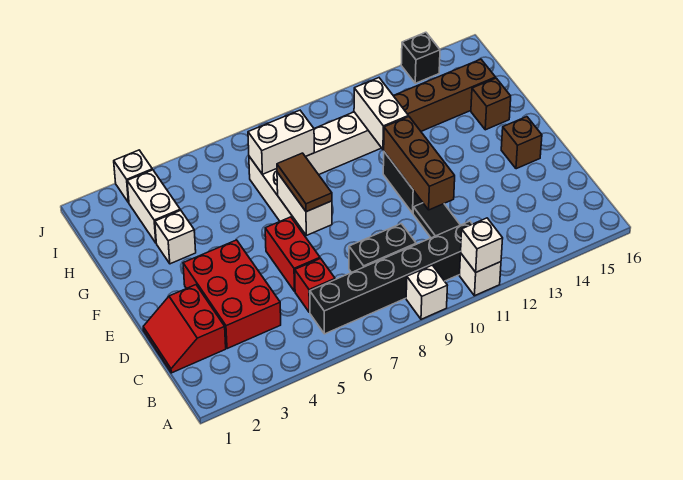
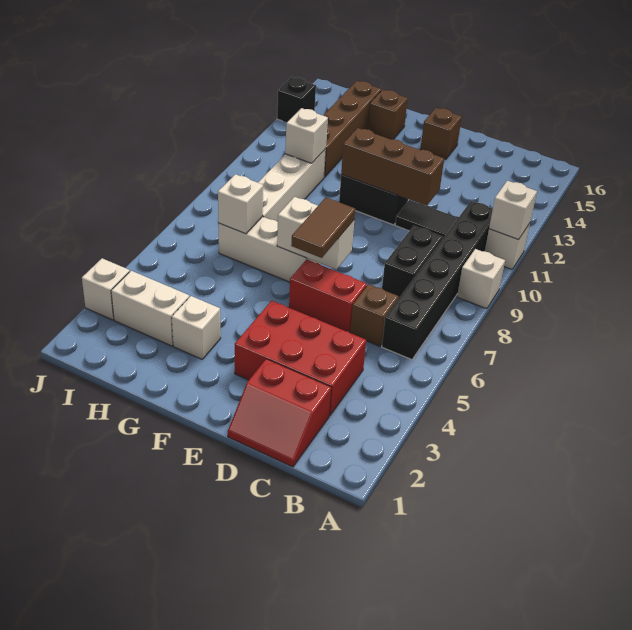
red 1x1 brick [295,258,335,313] -> brown 1x1 brick [350,284,399,346]
brown 1x2 tile [277,153,332,212] -> brown 1x2 tile turned to [291,197,355,258]
white 1x2 brick [354,78,408,150] -> white 1x1 brick [285,108,328,163]
white 1x2 brick [248,110,314,175] -> white 1x1 brick [218,174,263,234]

